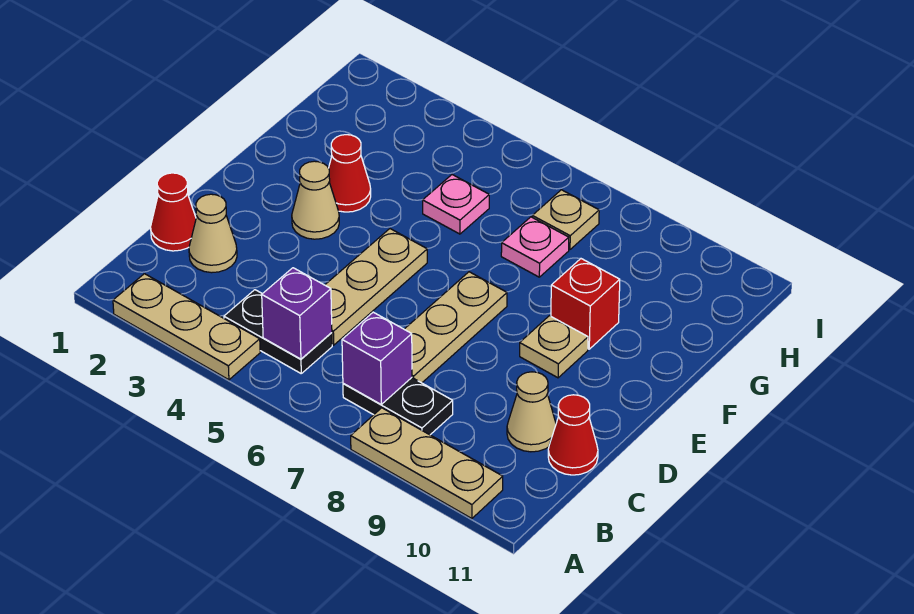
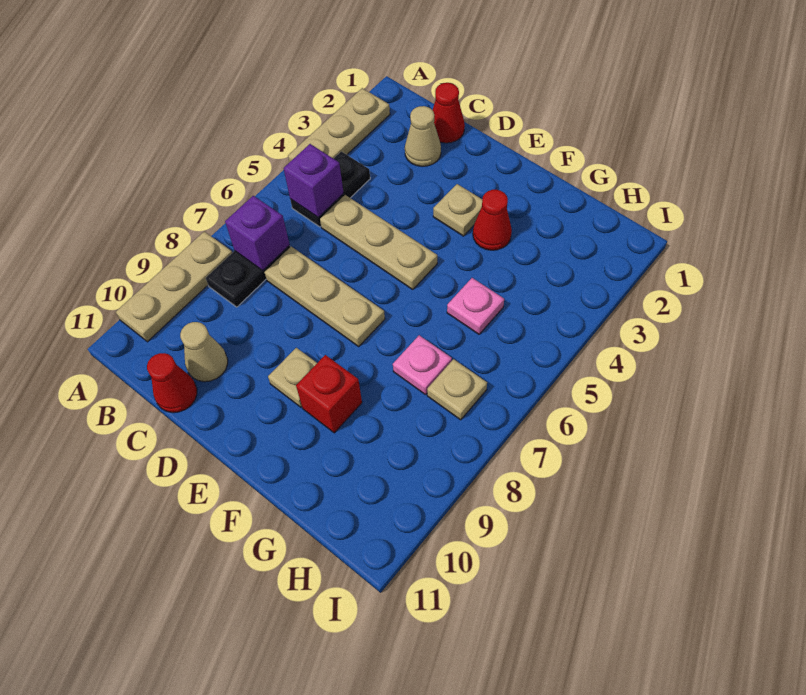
tan 1x1 cone [292,161,339,239] -> tan 1x1 plate [433,184,482,236]

